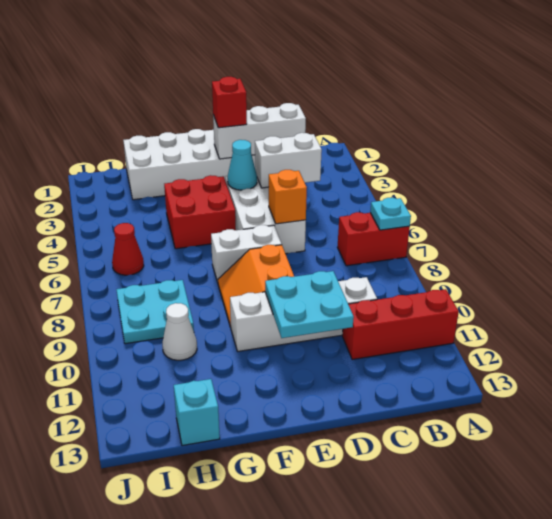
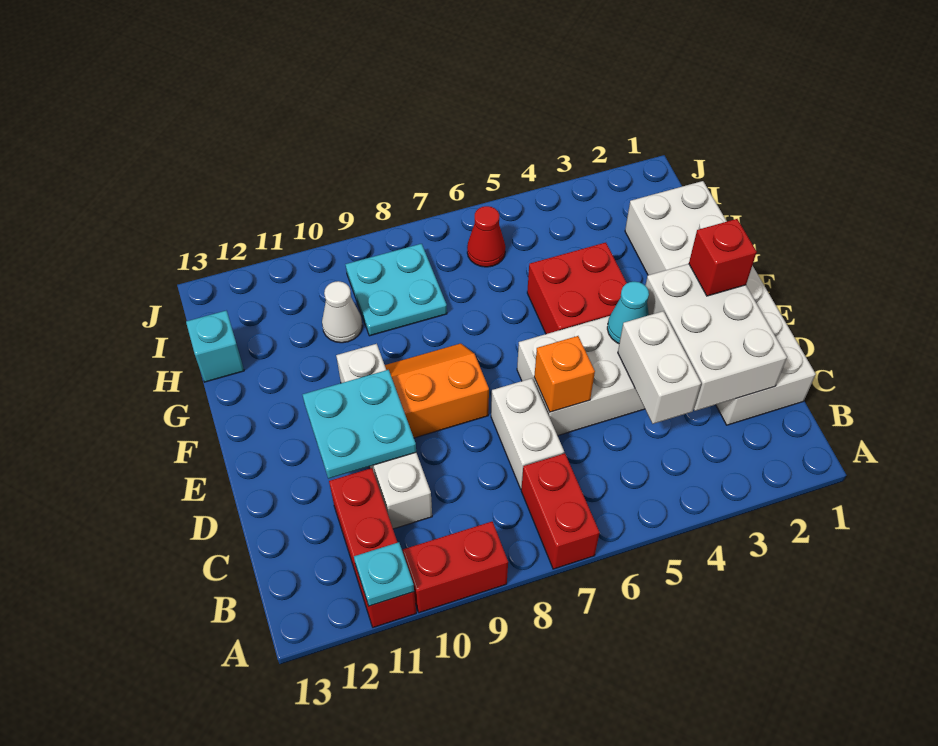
cyan 1x1 plate [370,198,411,230] -> cyan 1x1 plate moved to [354,542,414,606]
none -> red 1x2 brick [403,522,508,613]
white 1x3 brick [213,103,306,159] -> white 2x3 brick [645,264,787,411]
white 1x2 brick [211,225,282,283] -> white 1x2 brick moved to [491,378,564,489]

